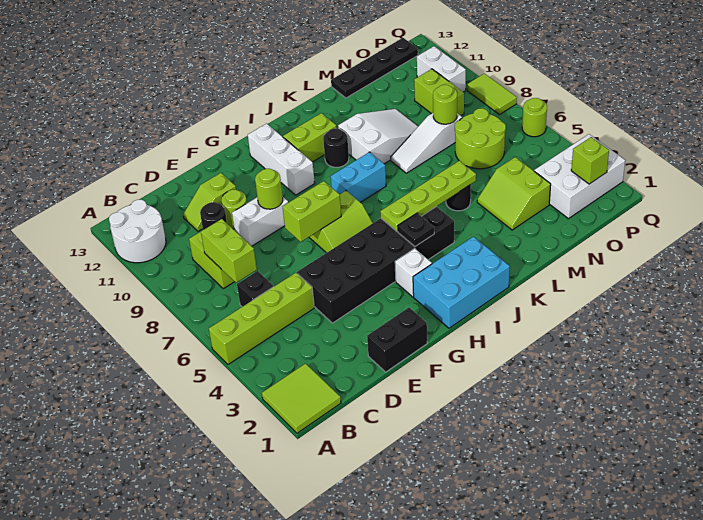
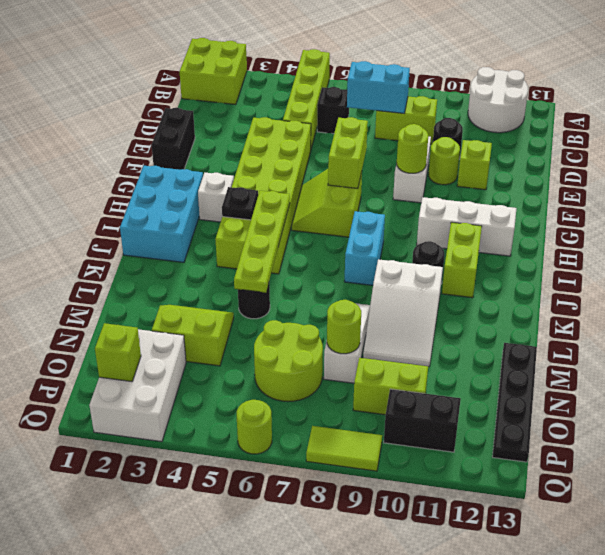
lime 2x2 tile [262,364,341,433] -> lime 2x2 brick [180,38,247,105]
lime 1x2 brick [201,219,257,283] -> cyan 1x2 brick [347,61,410,113]
black 2x6 brick [297,206,454,323] -> lime 2x6 brick [215,117,311,274]
white 1x2 brick [417,46,466,92] -> black 1x2 brick [384,389,461,452]

